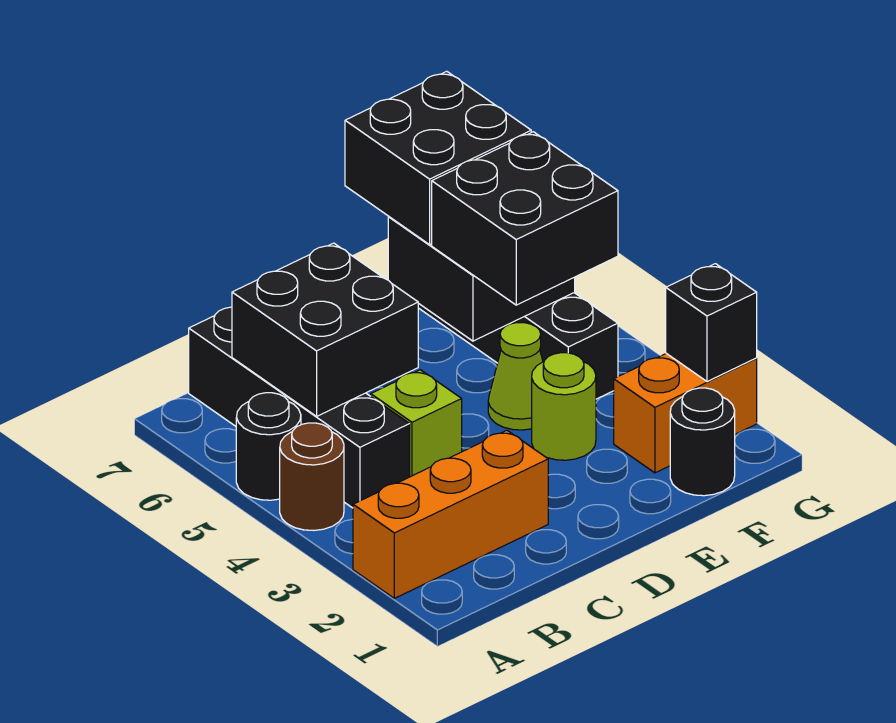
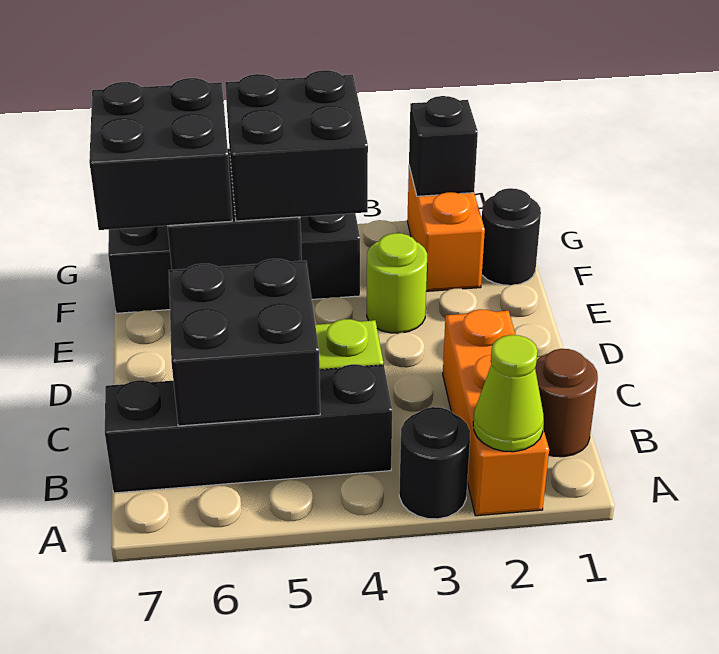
brown 1x1 round brick [280,423,344,530] -> brown 1x1 round brick moved to [535,349,598,457]
black 1x1 round brick [236,393,301,500] -> black 1x1 round brick moved to [399,407,470,519]
lime 1x1 cone [488,323,543,430] -> lime 1x1 cone moved to [473,335,544,452]

